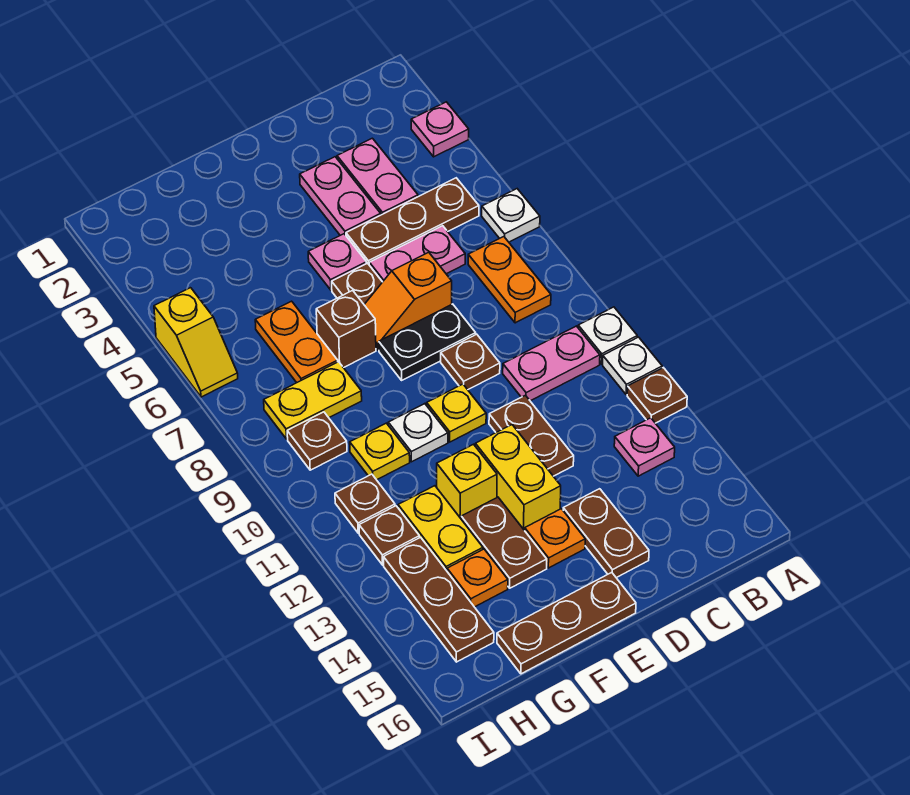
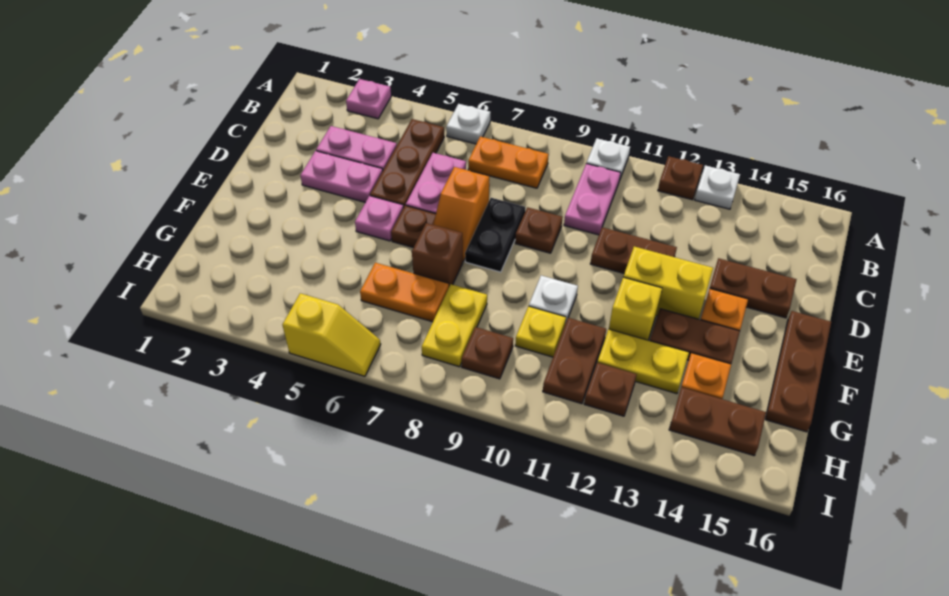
white 1x1 plate [603,337,662,395] -> white 1x1 plate moved to [695,165,740,209]
pink 1x1 plate [614,418,675,476] -> none
yellow 1x1 plate [427,384,486,442] -> none
brown 1x1 plate [335,474,395,533] -> brown 1x2 plate [543,318,606,404]
brown 1x3 plate [384,537,494,662] -> brown 1x2 plate [669,387,766,456]

